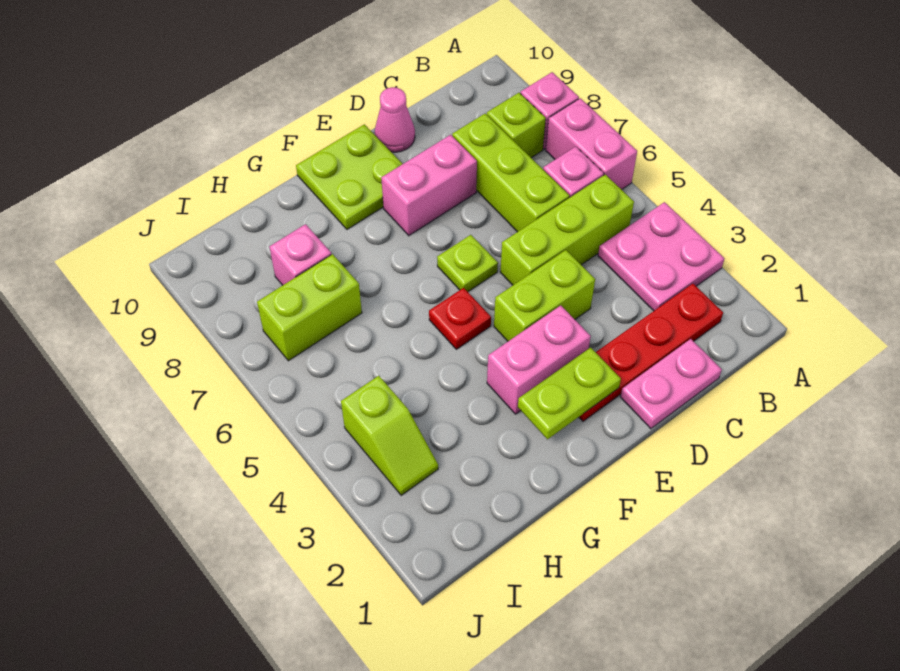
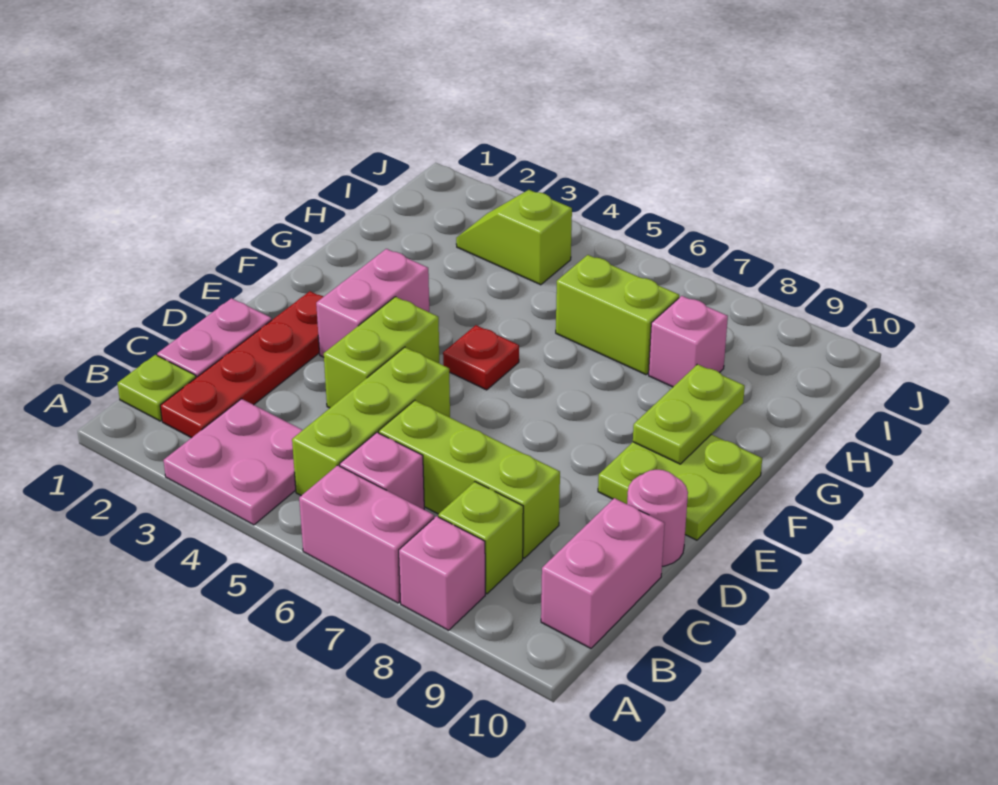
pink 1x2 brick [381,135,477,236] -> pink 1x2 brick moved to [541,498,665,648]
pink 1x1 cone [374,87,415,152] -> pink 1x1 round brick [627,470,688,566]
lime 1x2 plate [518,348,621,439] -> lime 1x2 plate moved to [633,364,745,464]
lime 1x1 plate [437,235,498,292] -> lime 1x1 plate moved to [118,355,196,421]
lime 1x2 brick [257,254,362,361] -> lime 1x2 brick turned to [556,255,679,375]

